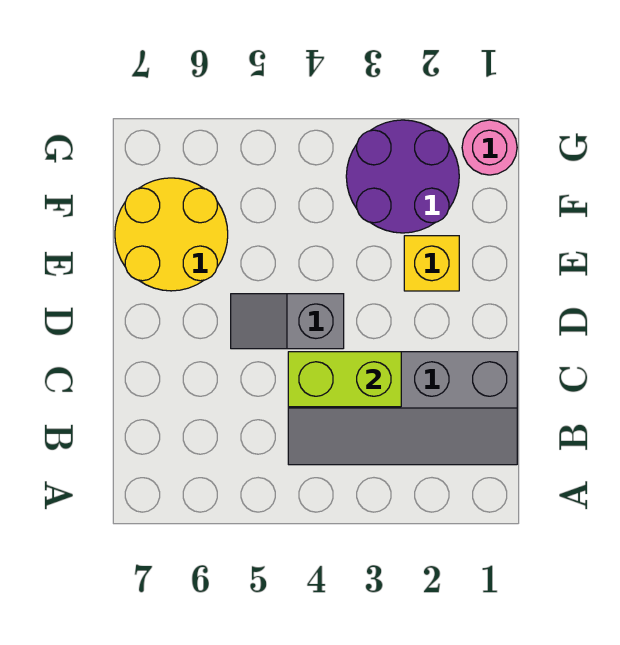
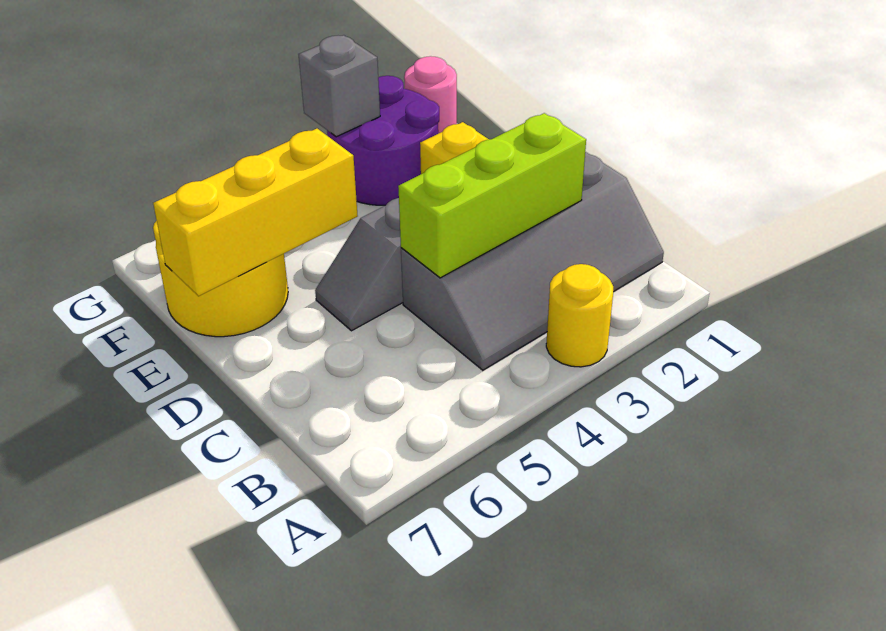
none -> yellow 1x1 round brick [546,264,613,367]
lime 1x2 brick [288,352,401,407] -> lime 1x3 brick [398,113,586,278]
none -> yellow 1x3 brick [153,129,358,296]
none -> grey 1x1 brick [299,35,380,137]

